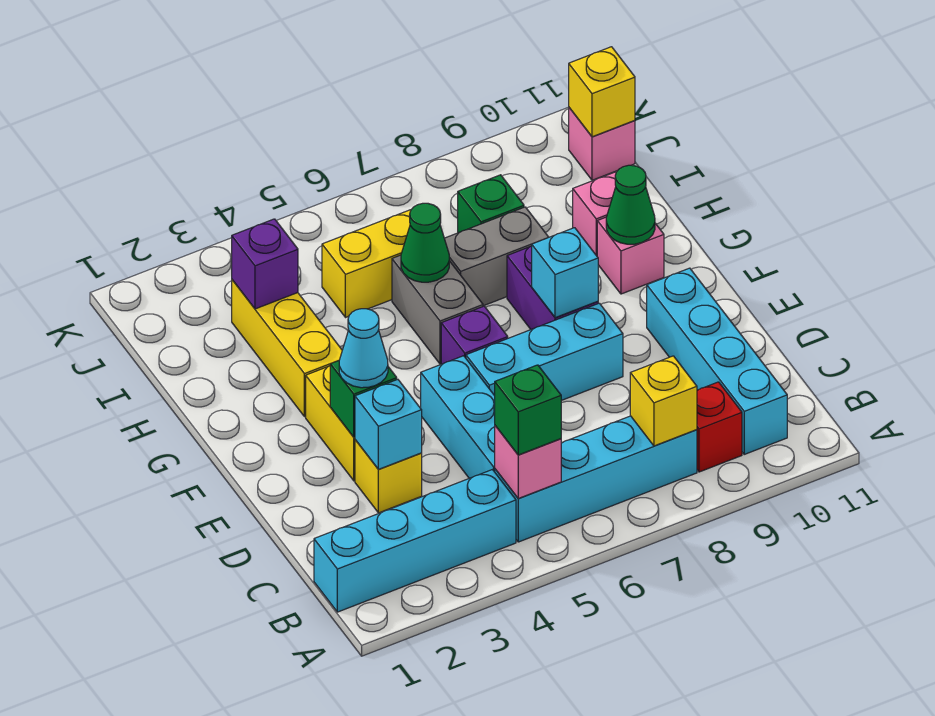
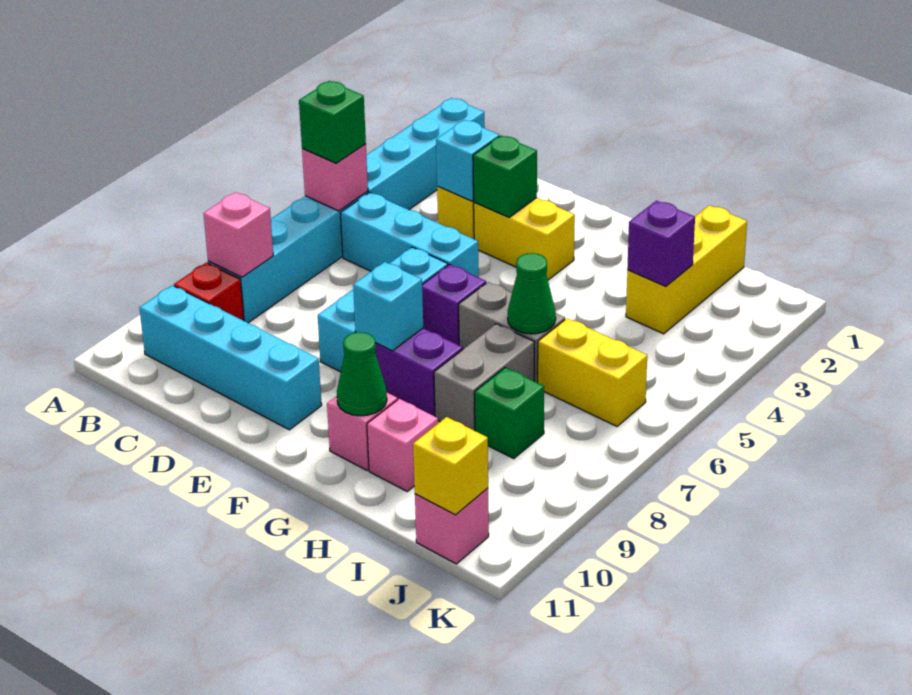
yellow 1x1 brick [630,356,697,446] -> pink 1x1 brick [203,192,273,277]
cyan 1x1 cone [339,309,388,388] -> none
yellow 1x3 brick [232,280,342,417] -> yellow 1x3 brick turned to [626,205,747,334]
yellow 1x2 brick [322,210,411,318] -> yellow 1x2 brick turned to [538,318,647,426]

